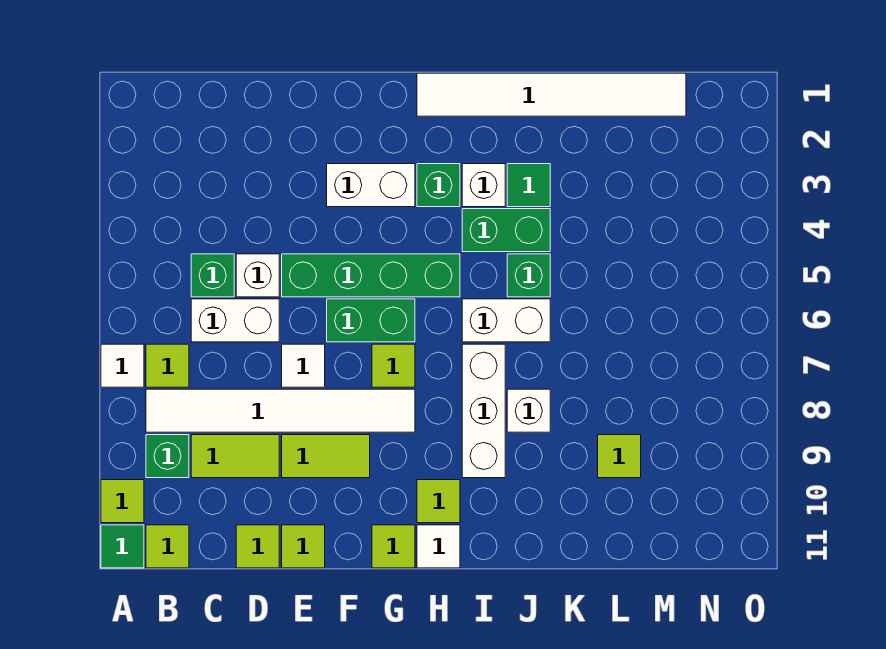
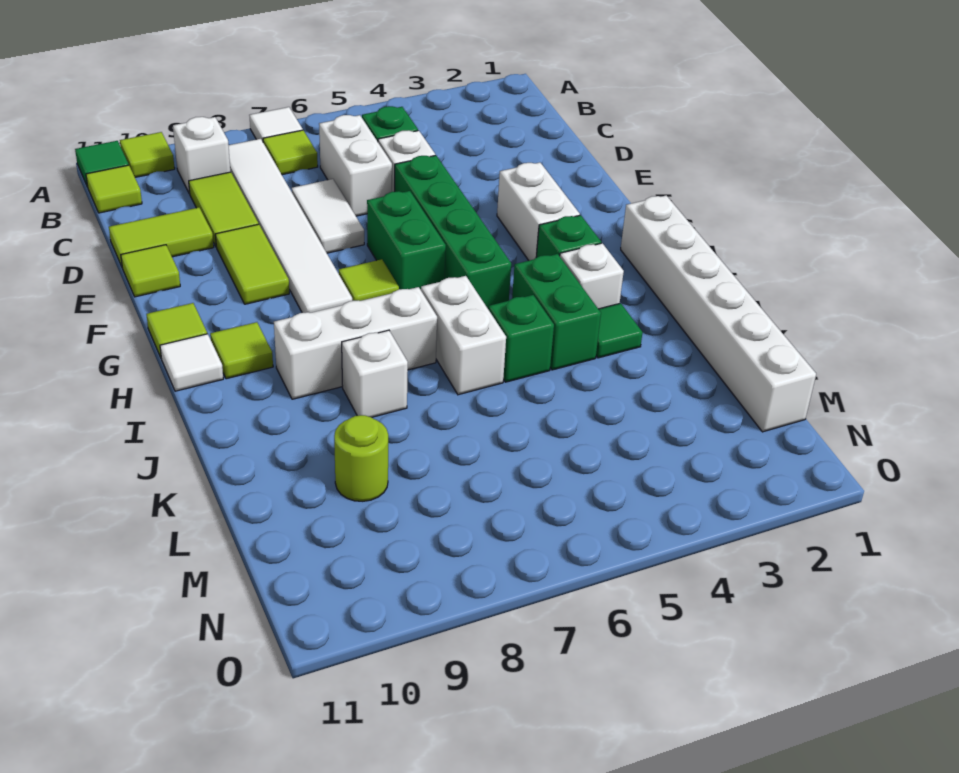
green 1x1 brick [146,435,189,478] -> white 1x1 brick [173,117,230,194]
lime 1x1 tile [236,525,279,568] -> lime 1x2 tile [109,207,214,267]
white 1x1 tile [282,344,325,387] -> white 1x2 tile [292,179,364,253]
white 1x6 tile [417,73,686,116] -> white 1x6 brick [621,195,816,432]
lime 1x1 tile [598,435,641,478] -> lime 1x1 round brick [334,415,388,501]

